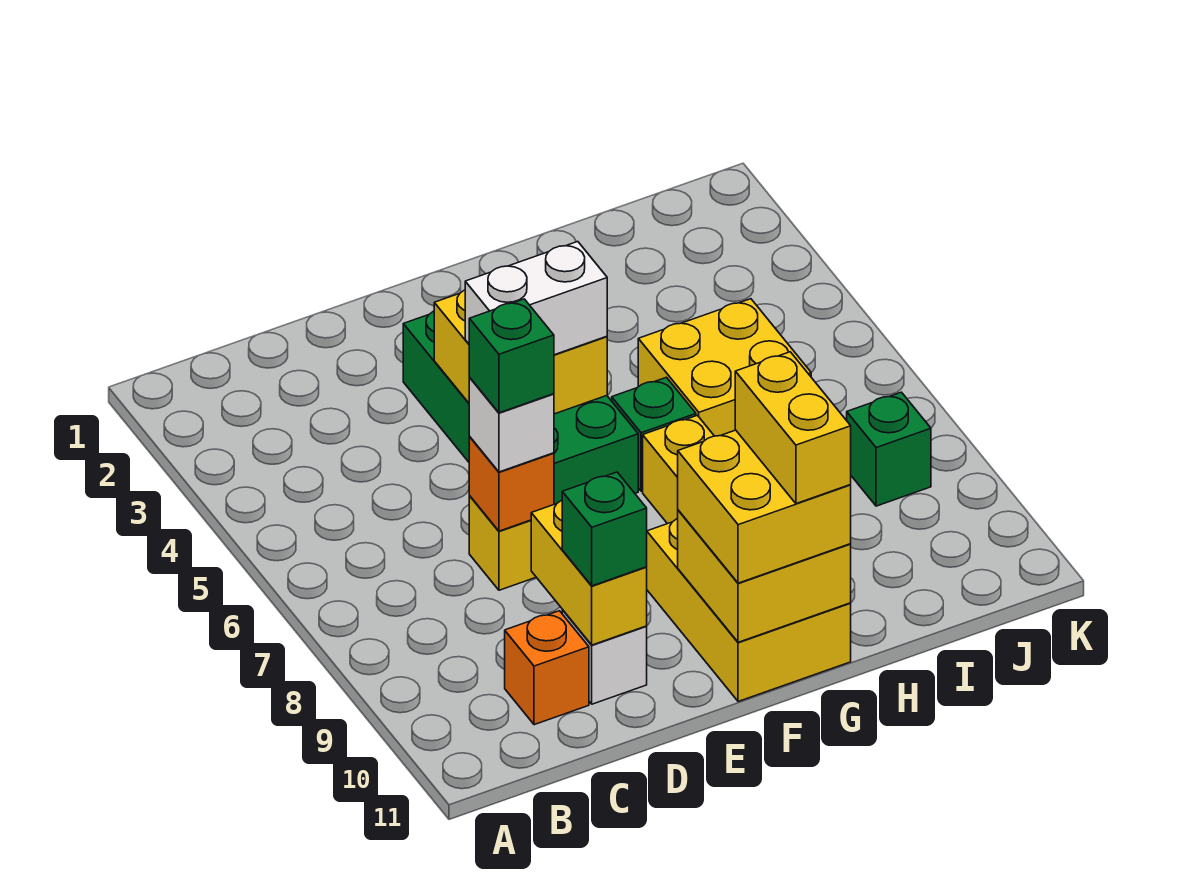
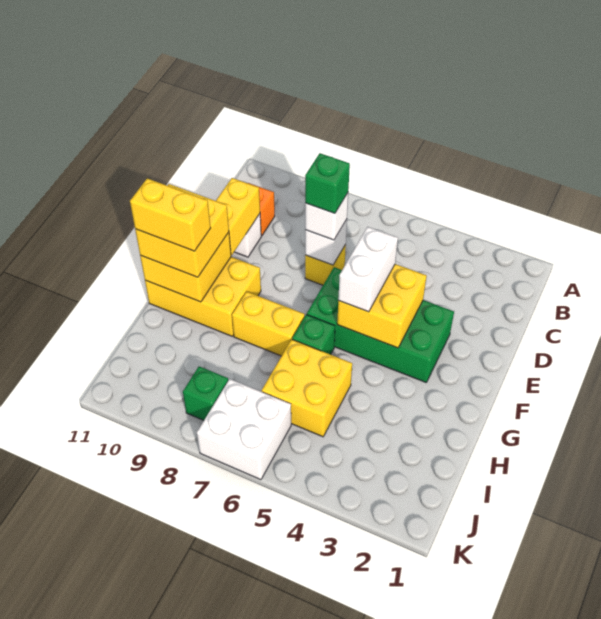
orange 1x1 brick [469,437,554,531] -> white 1x1 brick [305,219,347,265]
yellow 1x2 brick [531,500,647,645] -> yellow 1x2 brick turned to [216,178,260,255]
green 1x1 brick [562,472,647,586] -> none
none -> white 2x2 brick [197,379,291,480]

